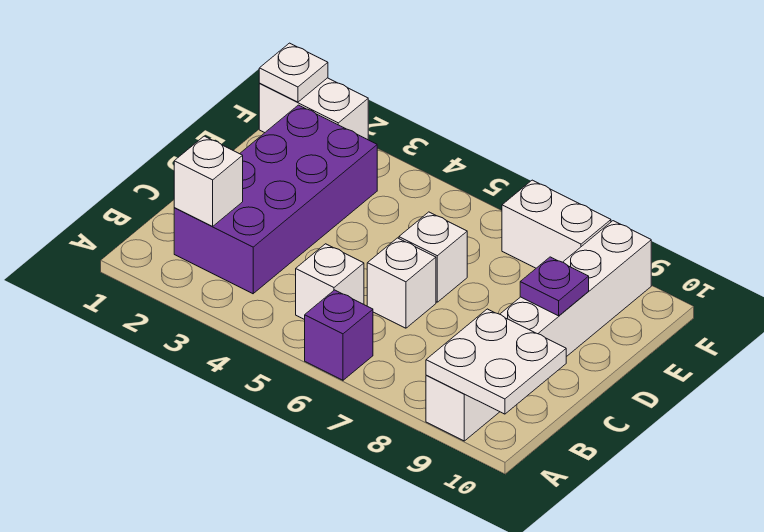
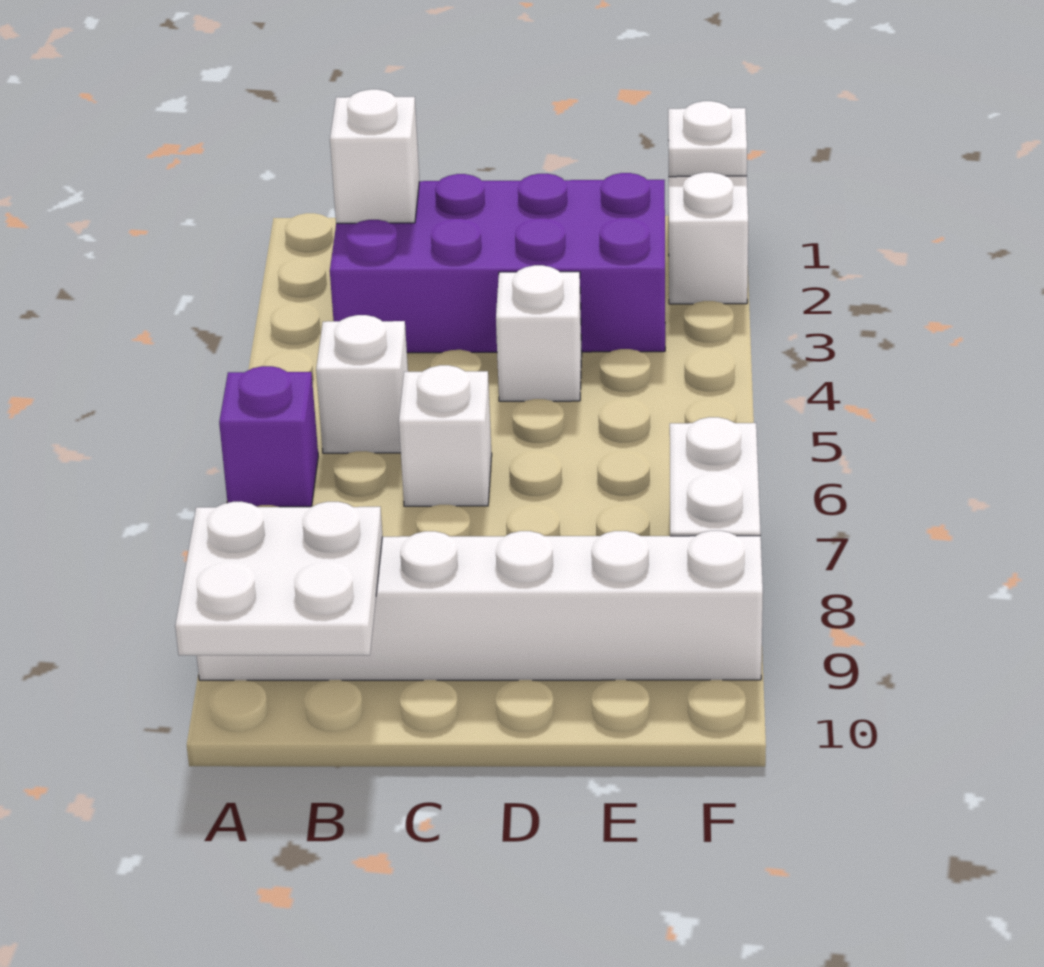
white 1x1 brick [399,212,467,302] -> white 1x1 brick moved to [496,265,582,401]
purple 1x1 plate [520,257,589,316] -> none

